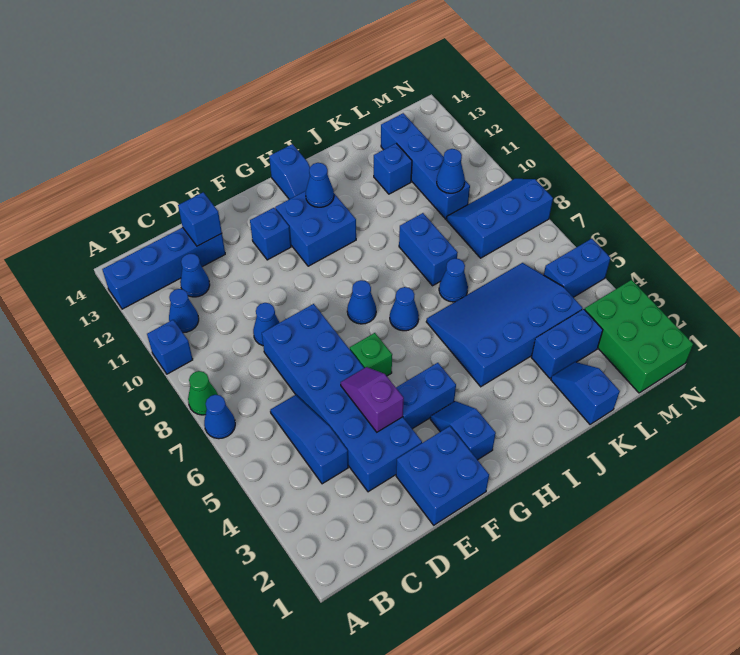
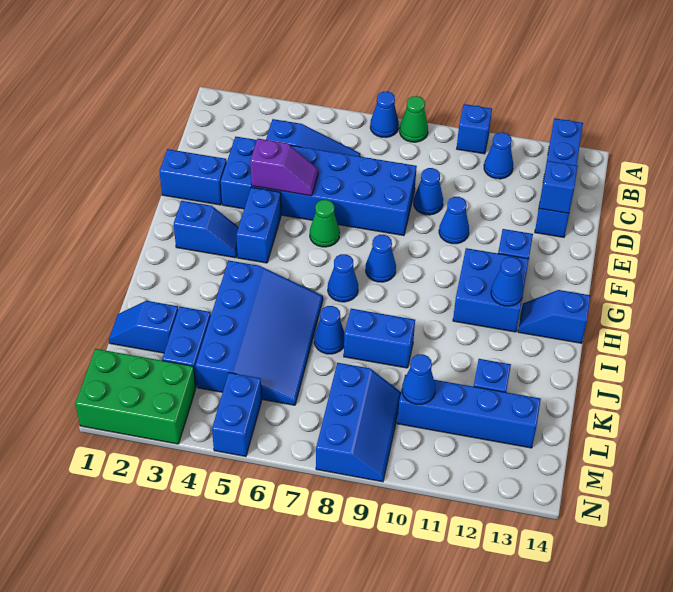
blue 1x1 cone [180,254,210,297] -> blue 1x1 cone moved to [439,197,469,244]
blue 2x2 brick [396,426,489,525] -> blue 1x2 brick [159,149,227,205]
green 1x1 brick [350,333,392,376] -> green 1x1 cone [310,200,340,247]
blue 1x2 slope [551,362,620,425] -> blue 1x2 slope turned to [109,301,178,353]

